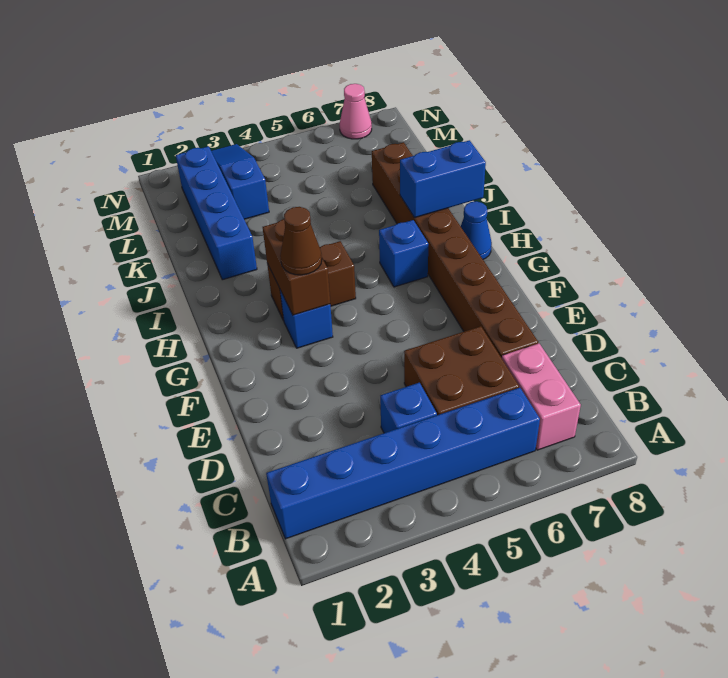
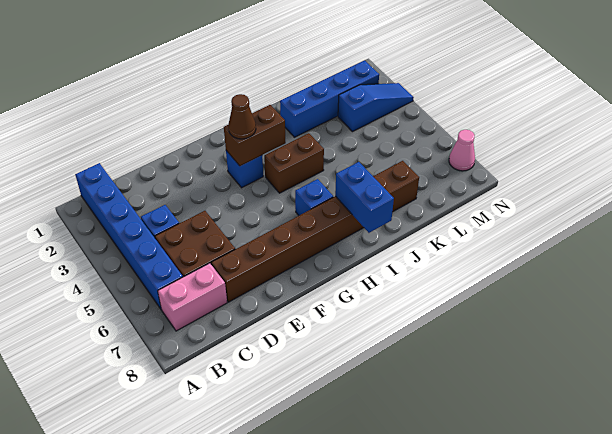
brown 1x2 brick [267,241,356,321] -> brown 1x2 brick turned to [264,133,324,193]
blue 1x1 cone [461,201,492,259] -> none

